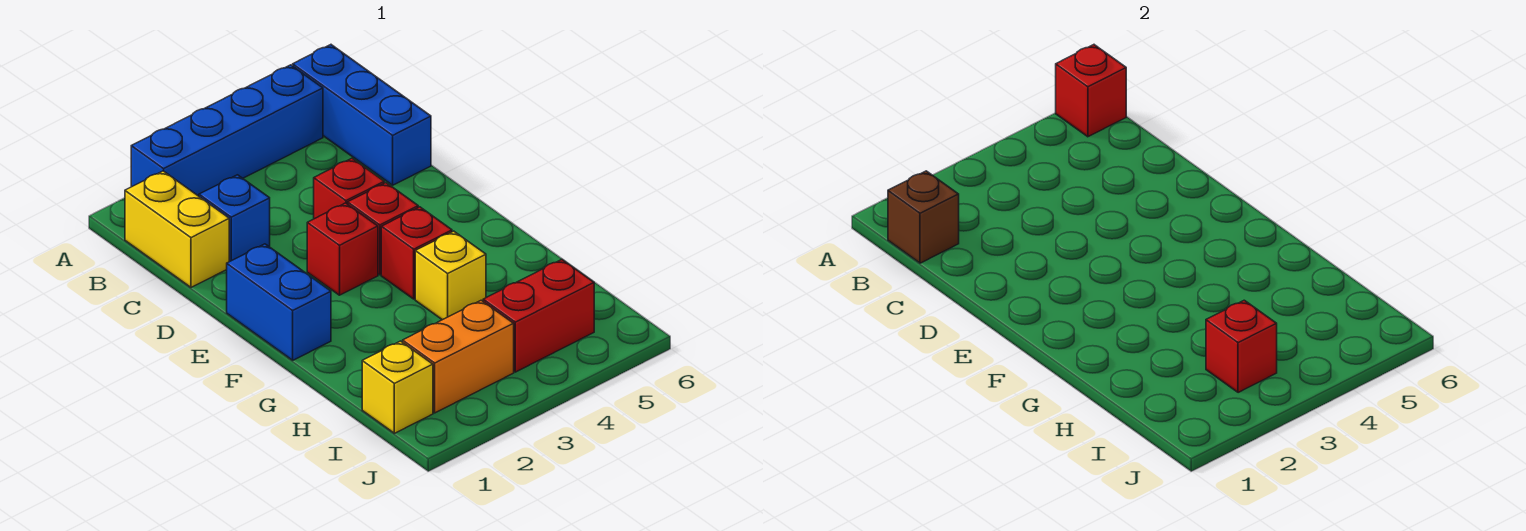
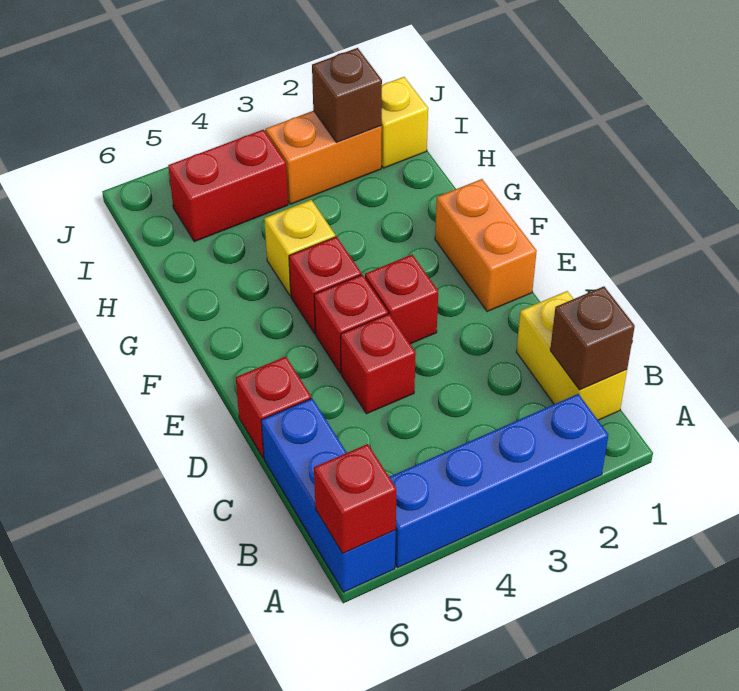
blue 1x1 brick [199,175,270,262] -> none
blue 1x2 brick [227,244,331,360] -> orange 1x2 brick [435,179,537,312]
none -> brown 1x1 brick [312,48,382,142]
red 1x1 brick [1206,300,1277,393] -> red 1x1 brick moved to [236,357,311,458]

